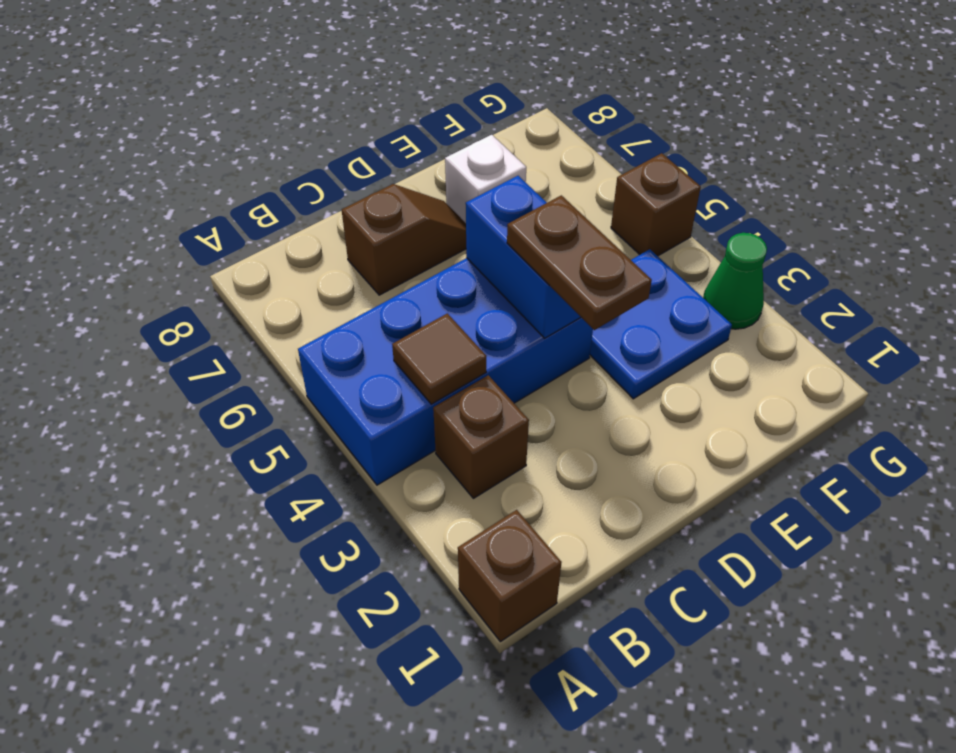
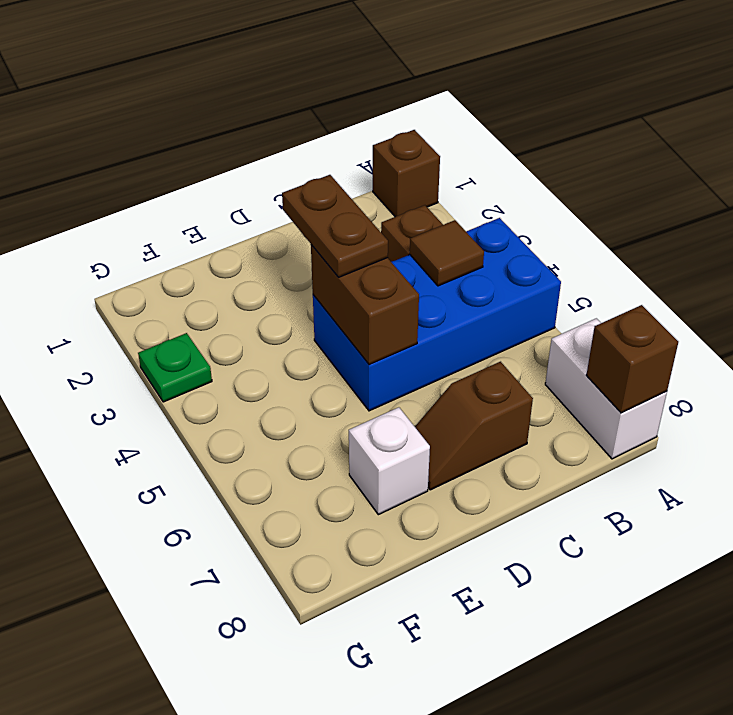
none -> white 1x2 brick [545,318,667,459]
blue 1x2 brick [466,176,581,338] -> brown 1x2 brick [311,245,419,365]
blue 2x2 plate [590,249,732,399] -> none
green 1x1 cone [703,233,767,329] -> green 1x1 plate [138,333,212,402]
brown 1x1 brick [611,153,701,256] -> brown 1x1 brick moved to [586,305,678,413]

